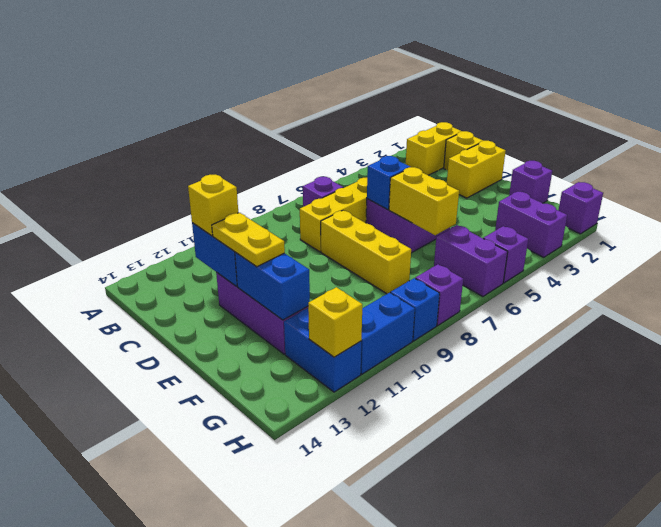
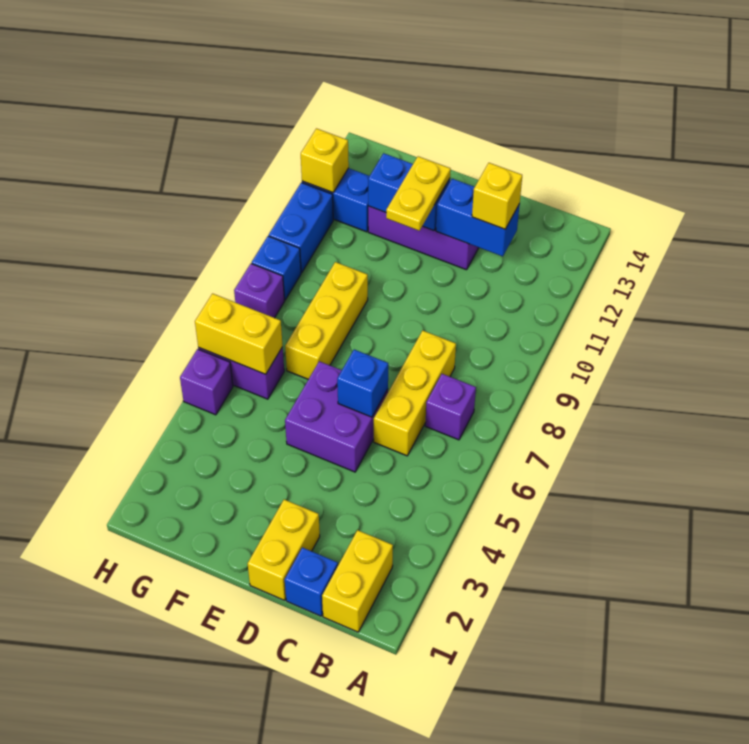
yellow 1x1 brick [444,131,483,170] -> blue 1x1 brick [285,548,338,616]
yellow 1x3 brick [321,210,411,294] -> yellow 1x3 brick turned to [285,262,368,379]
yellow 1x2 plate [212,213,285,267] -> yellow 1x2 plate turned to [386,156,451,231]
yellow 1x2 brick [389,167,459,235] -> yellow 1x2 brick moved to [195,294,283,374]
purple 1x1 brick [509,161,552,203] -> none
purple 1x2 brick [495,192,567,257] -> none
purple 1x1 brick [558,182,603,234] -> none

